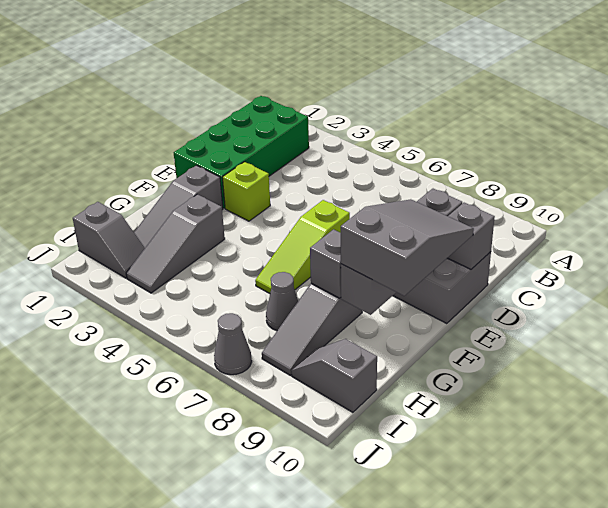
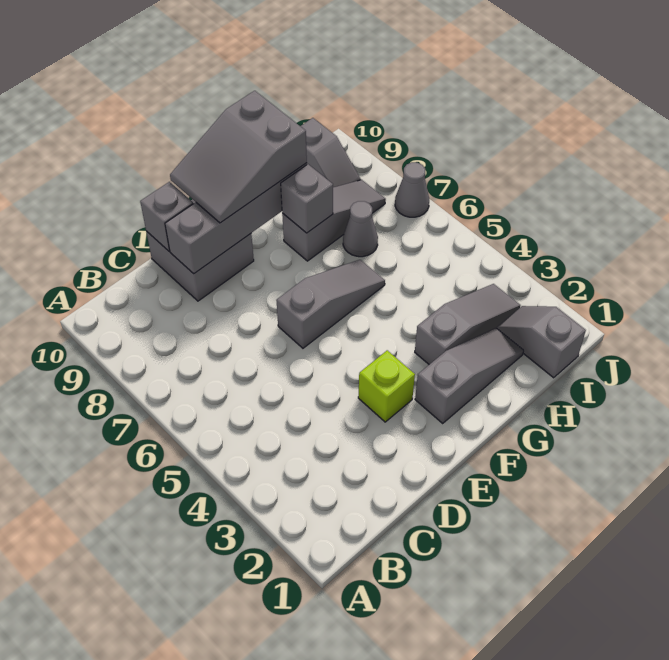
green 2x4 brick [174,96,309,208] -> none
lime 1x3 slope [255,200,350,293] -> grey 1x3 slope [276,260,385,348]

